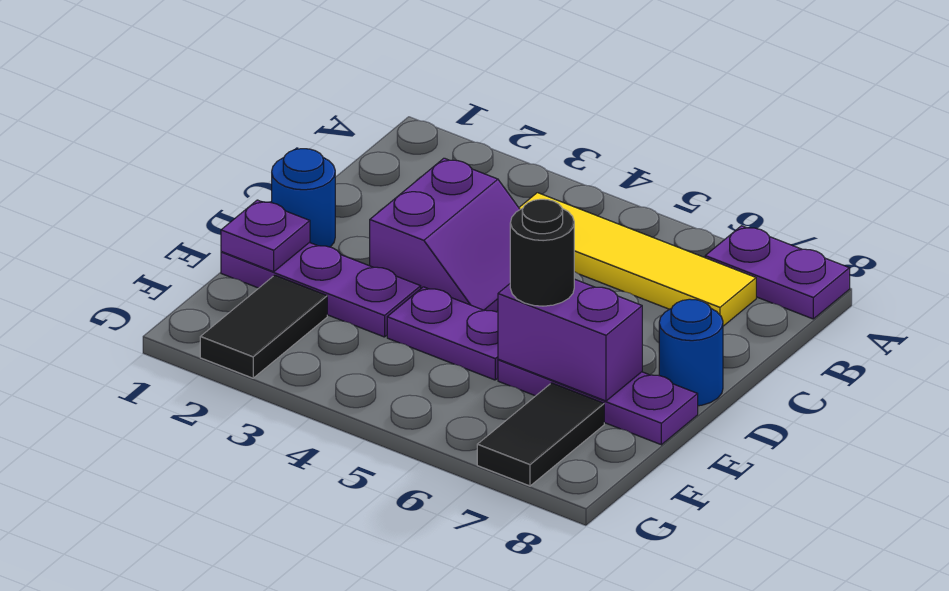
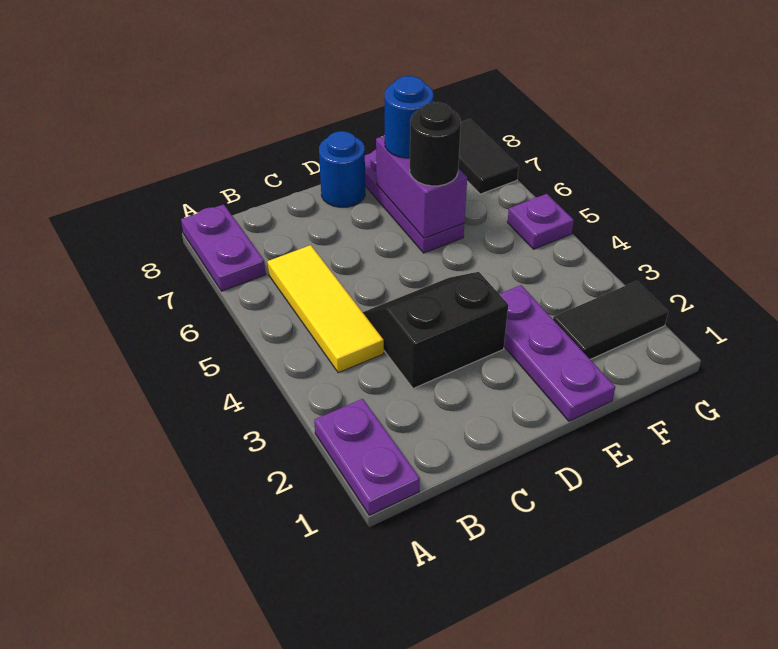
yellow 1x4 tile [519,193,756,326] -> yellow 1x3 tile [268,245,384,373]
purple 2x2 slope [370,158,520,312] -> black 2x2 slope [363,272,508,389]
blue 1x1 round brick [272,149,335,247] -> blue 1x1 round brick moved to [385,76,433,158]
purple 1x1 plate [221,200,310,272] -> purple 1x1 plate moved to [507,194,574,249]
purple 1x2 plate [387,287,498,380] -> purple 1x2 plate moved to [314,399,420,515]
black 1x2 tile [477,383,604,486] -> black 1x2 tile turned to [458,119,519,194]

